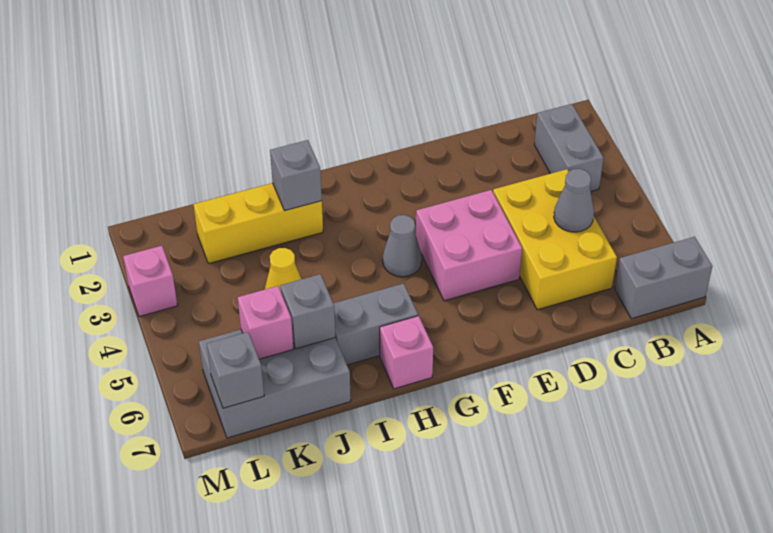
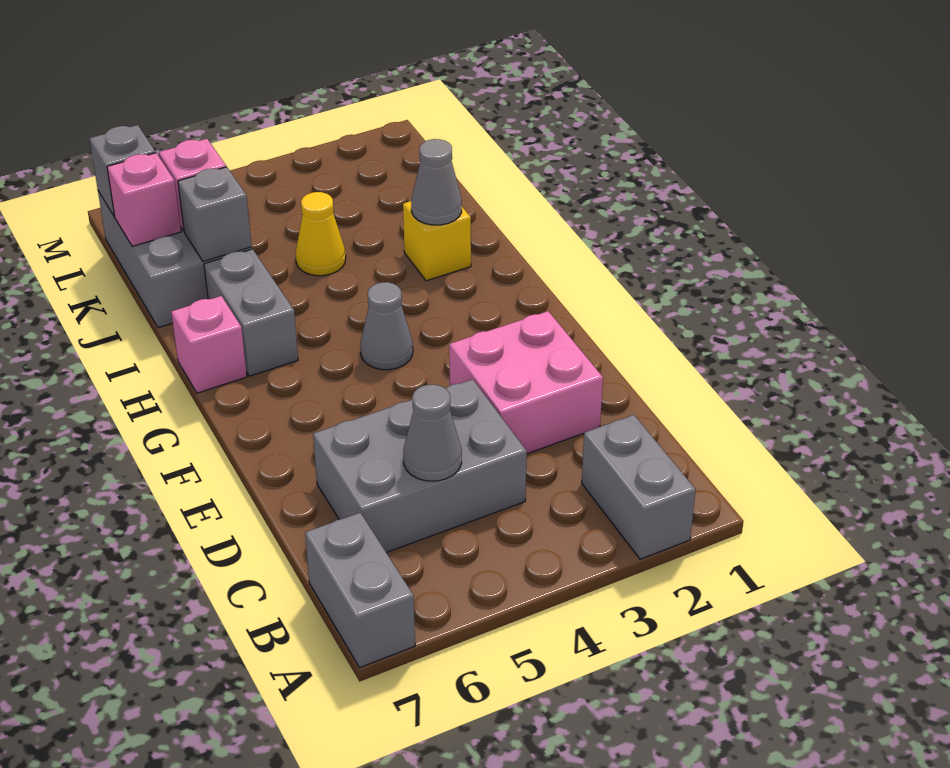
grey 1x2 brick [534,104,604,191] -> grey 1x2 brick turned to [582,415,696,559]
yellow 2x3 brick [493,169,617,310] -> grey 2x3 brick [313,379,527,552]
pink 2x2 brick [416,190,522,301] -> pink 2x2 brick moved to [449,311,603,454]
yellow 1x3 brick [193,183,323,264] -> yellow 1x1 brick [403,201,471,281]
grey 1x1 brick [270,140,322,211] -> grey 1x1 cone [411,139,462,225]
pink 1x1 brick [123,246,178,317] -> pink 1x1 brick moved to [107,153,181,246]

